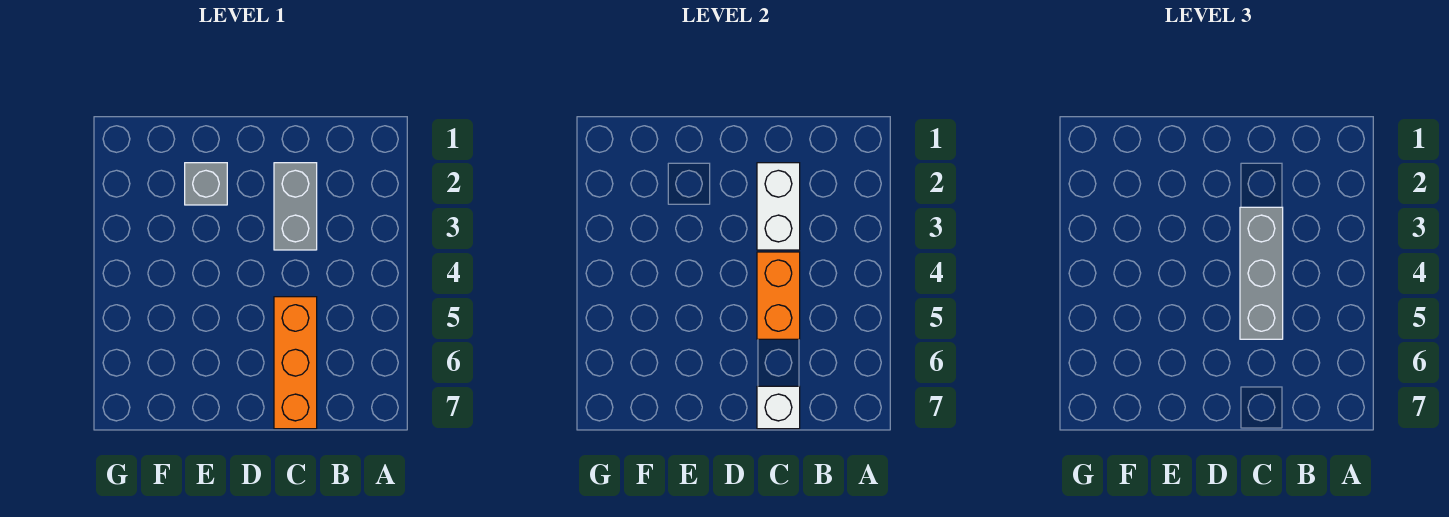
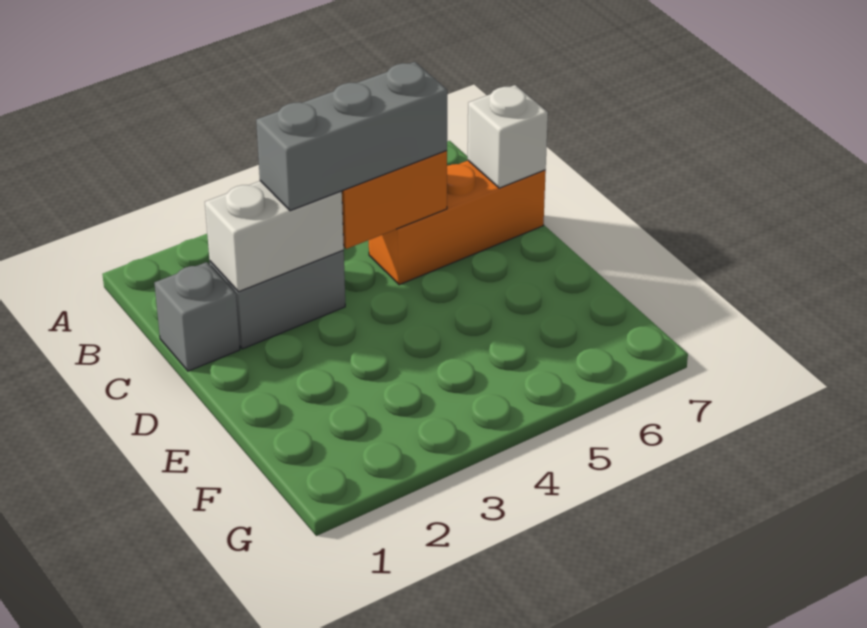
grey 1x1 brick [185,163,227,205] -> grey 1x1 brick moved to [155,262,240,371]

